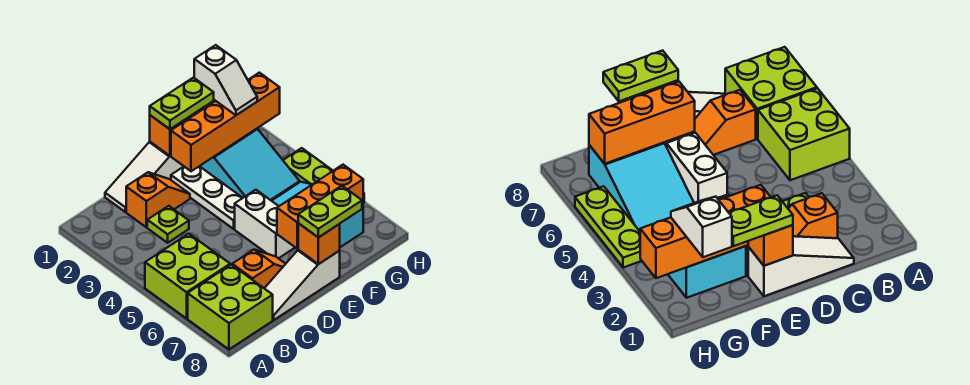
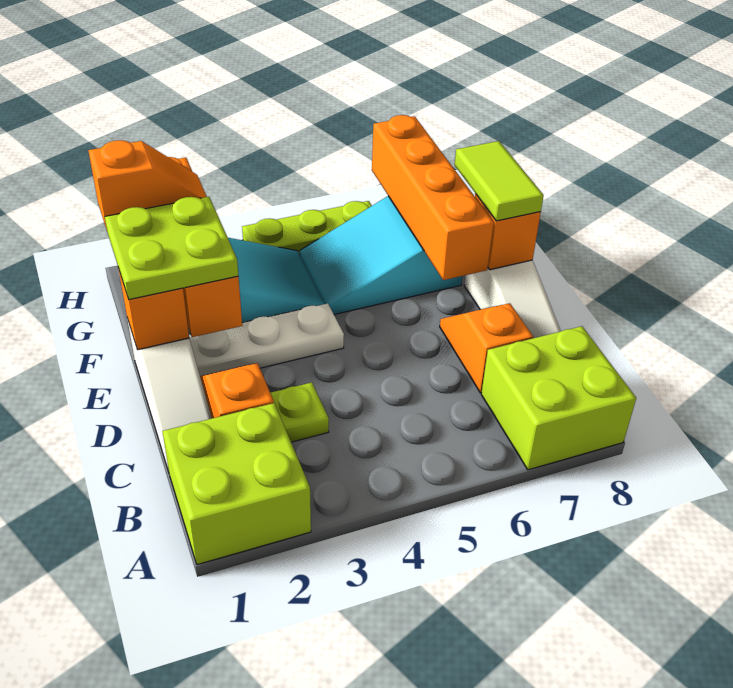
lime 2x2 brick [145,234,230,318] -> lime 2x2 brick moved to [162,403,311,565]
lime 1x2 plate [150,78,214,129] -> lime 2x2 plate [105,197,238,299]
white 1x2 brick [235,190,295,258] -> none
orange 1x3 brick [277,165,363,248] -> orange 1x4 brick [372,115,494,280]
lime 1x2 plate [298,186,362,238] -> lime 1x2 tile [455,141,544,221]
white 1x2 slope [194,45,257,115] -> orange 1x2 slope [88,140,207,229]

